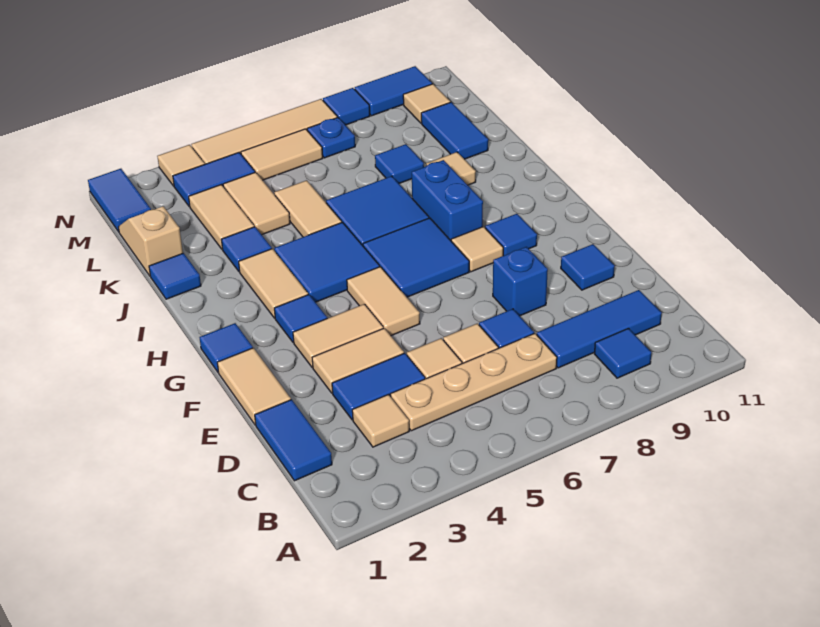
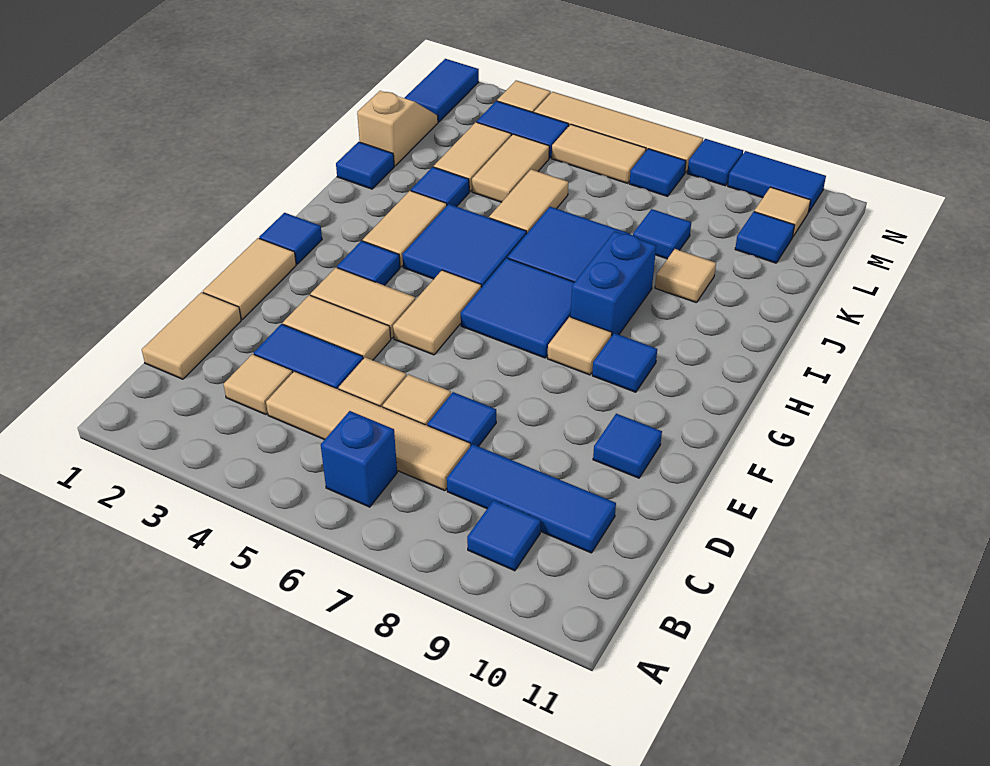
blue 1x2 tile [255,400,332,481] -> tan 1x2 tile [142,292,241,379]
tan 1x4 plate [390,333,557,431] -> tan 1x4 tile [266,371,470,491]
blue 1x1 brick [493,247,548,316] -> blue 1x1 brick moved to [321,411,397,507]
blue 1x2 tile [421,102,488,159] -> blue 1x1 tile [735,212,794,263]
blue 1x1 plate [307,117,355,158] -> blue 1x1 tile [629,149,686,196]

